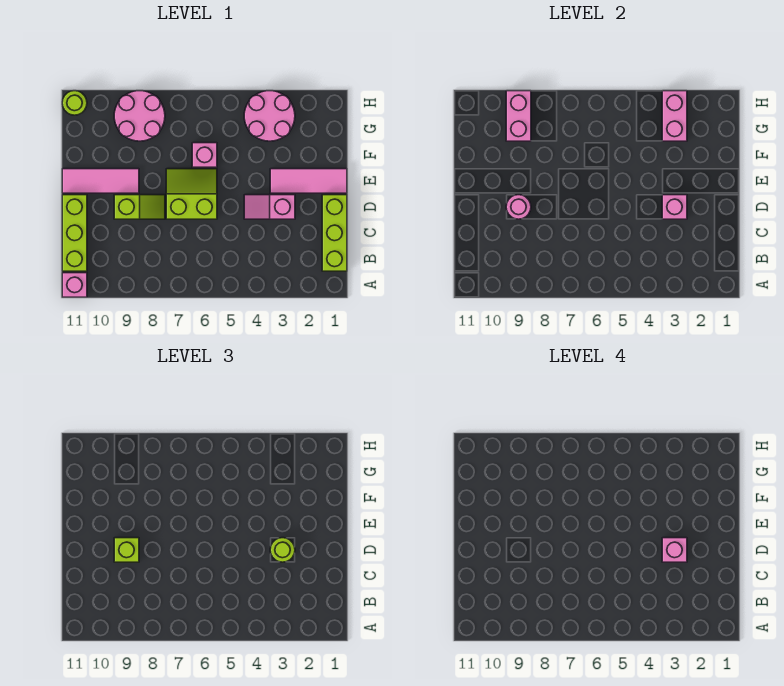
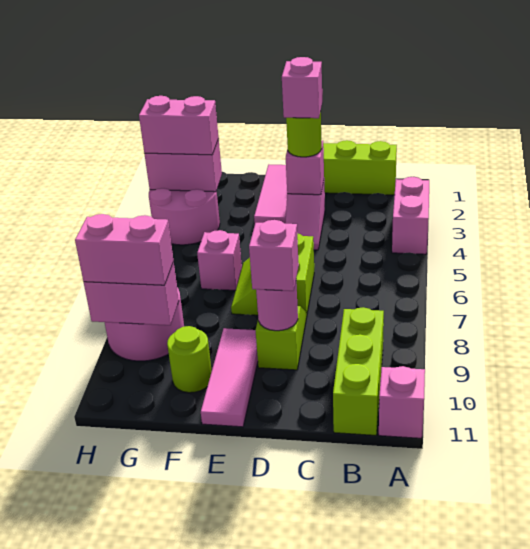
none -> pink 1x2 brick [392,177,429,254]
lime 1x3 brick [62,195,87,271] -> lime 1x3 brick turned to [333,307,384,435]
lime 1x1 brick [114,538,139,562] -> pink 1x1 brick [249,220,299,291]
none -> pink 1x2 brick [139,96,219,155]
none -> pink 1x2 brick [75,214,173,285]
lime 1x1 round brick [62,91,87,115] -> lime 1x1 round brick moved to [167,326,212,393]

